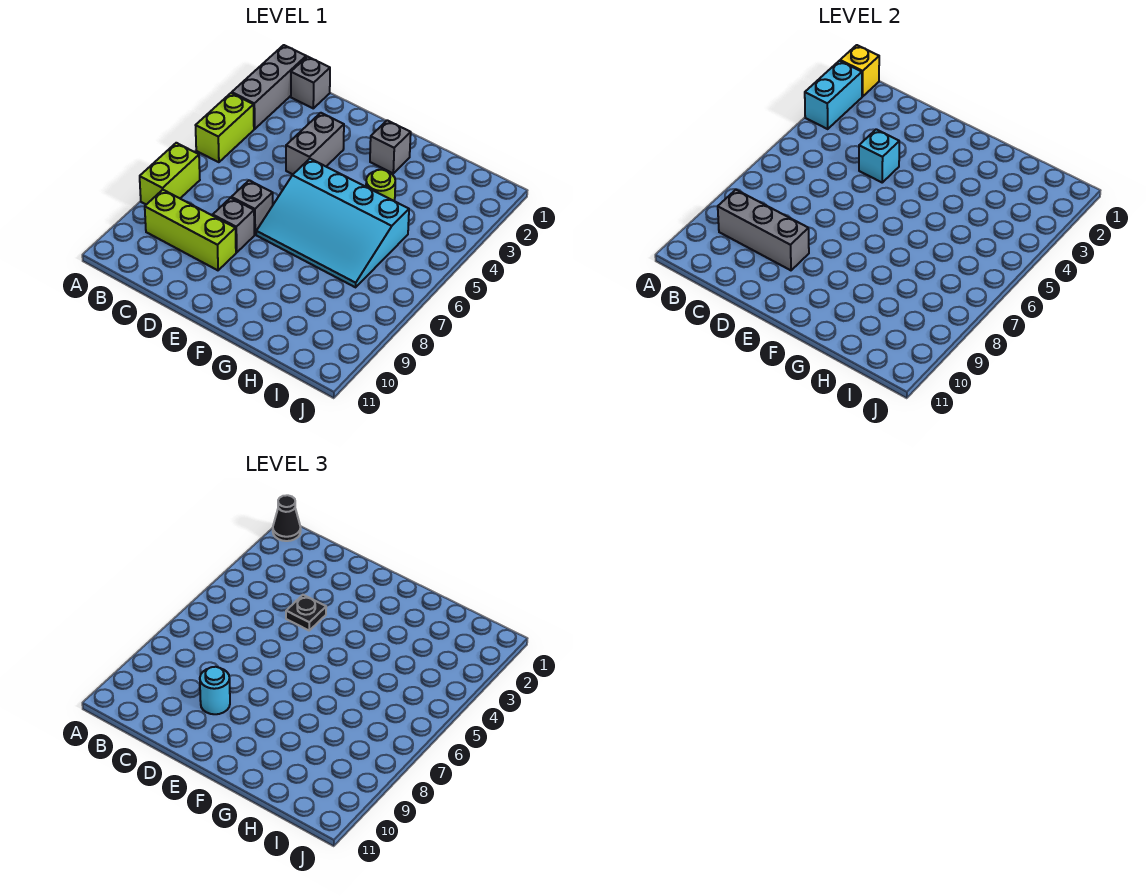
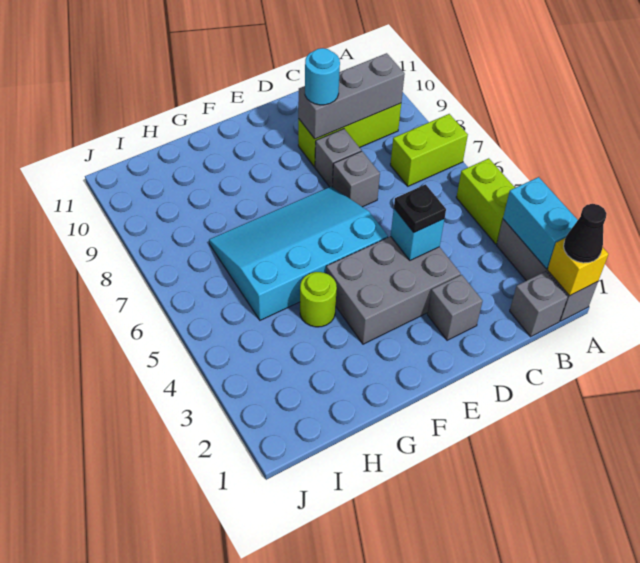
lime 1x2 brick [140,143,200,205] -> lime 1x2 brick turned to [390,114,468,186]
grey 1x2 brick [286,113,344,174] -> grey 2x3 brick [326,236,461,344]
grey 1x1 brick [370,120,411,173] -> grey 1x1 brick moved to [427,275,482,340]

